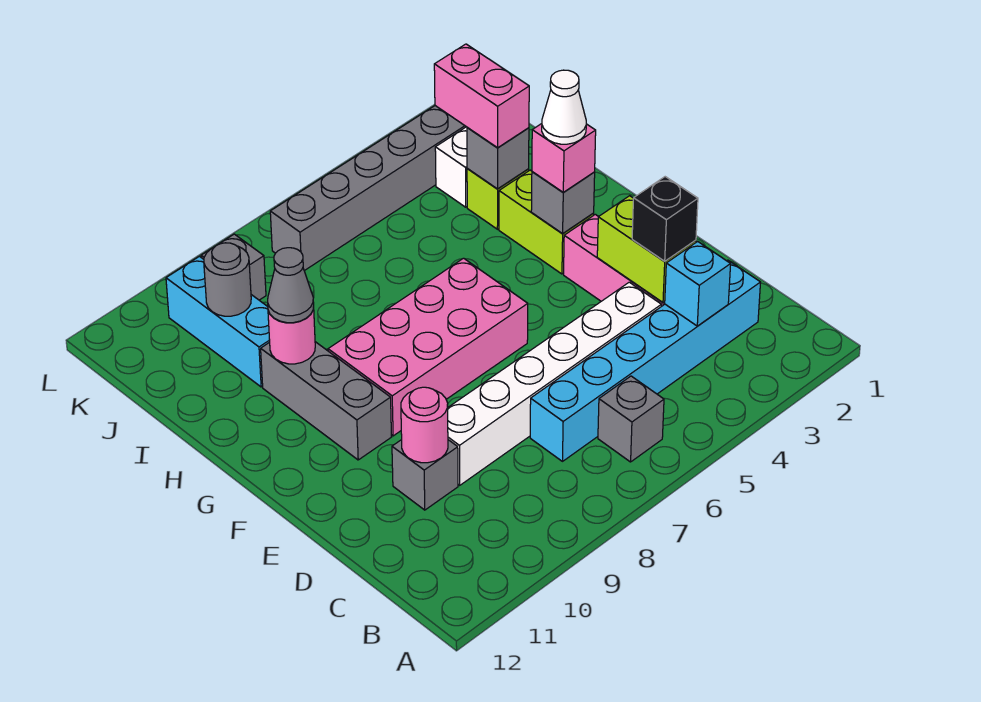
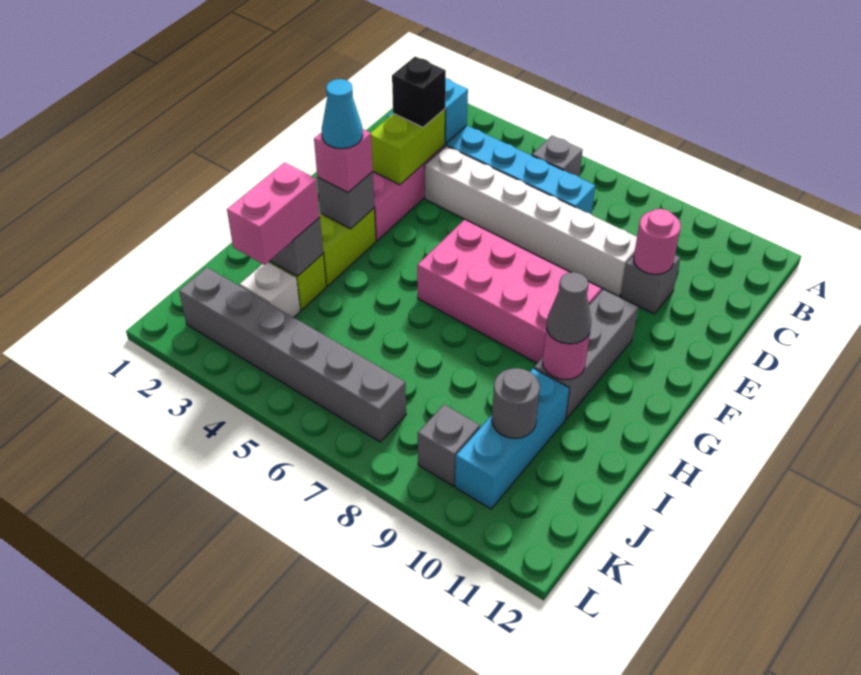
white 1x1 cone [542,70,586,144] -> cyan 1x1 cone [322,79,363,149]

